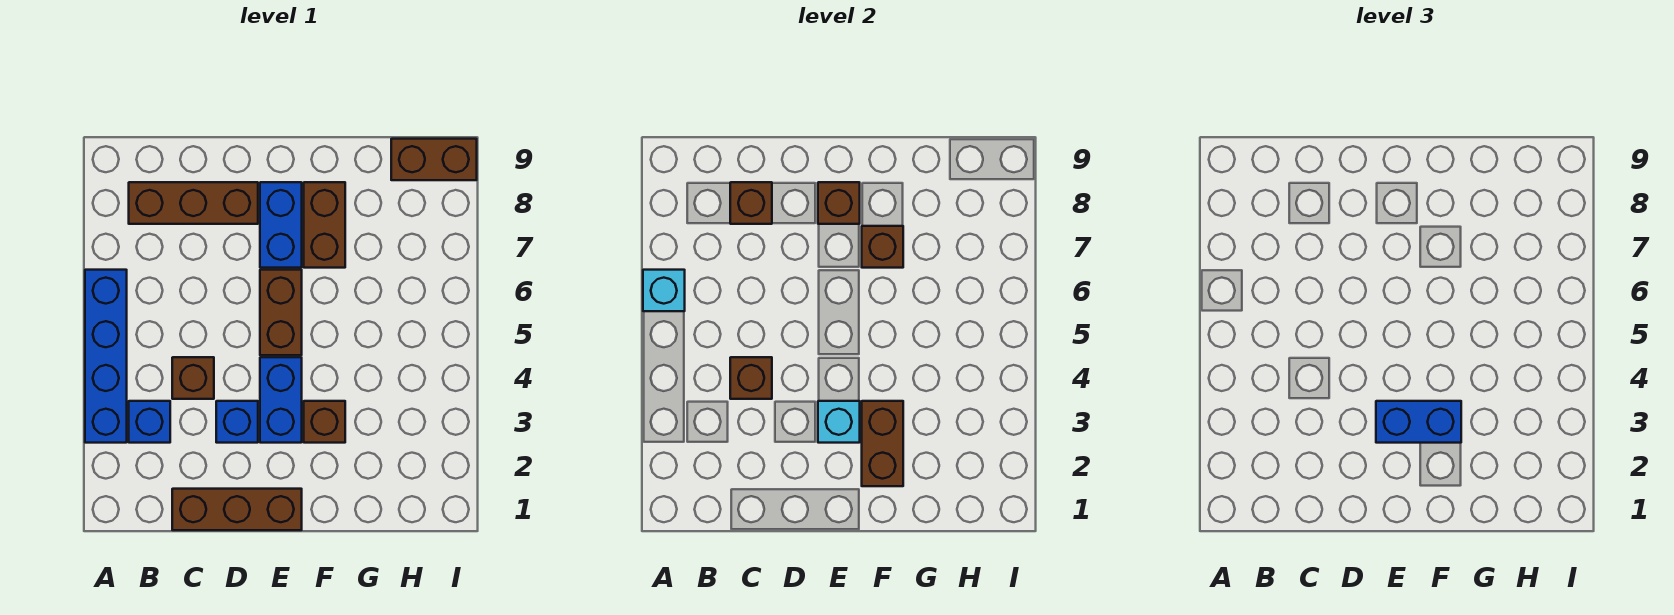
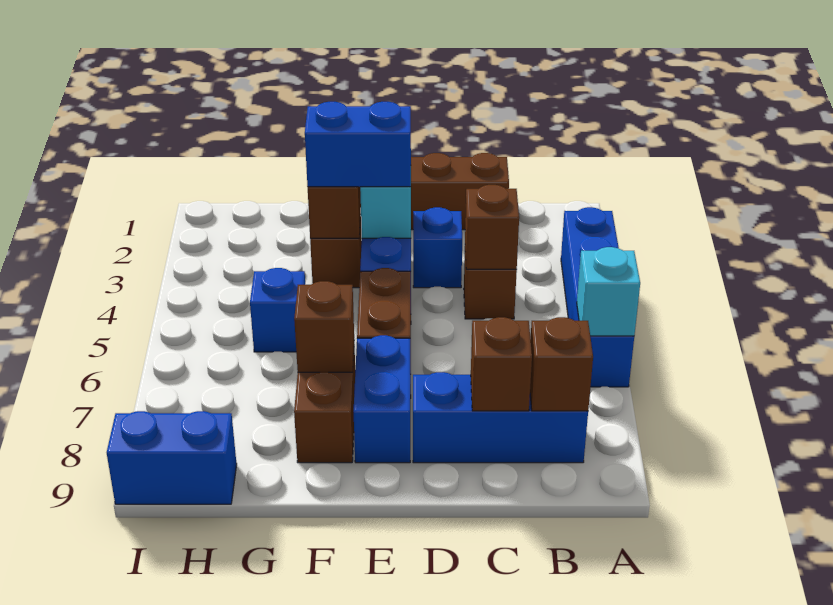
blue 1x1 brick [129,401,170,443] -> blue 1x1 brick moved to [250,268,305,352]
brown 1x3 brick [129,182,258,224] -> blue 1x3 brick [413,372,588,463]
brown 1x1 brick [818,182,860,224] -> brown 1x1 brick moved to [530,317,593,411]
brown 1x2 brick [391,139,477,180] -> blue 1x2 brick [107,411,237,504]

